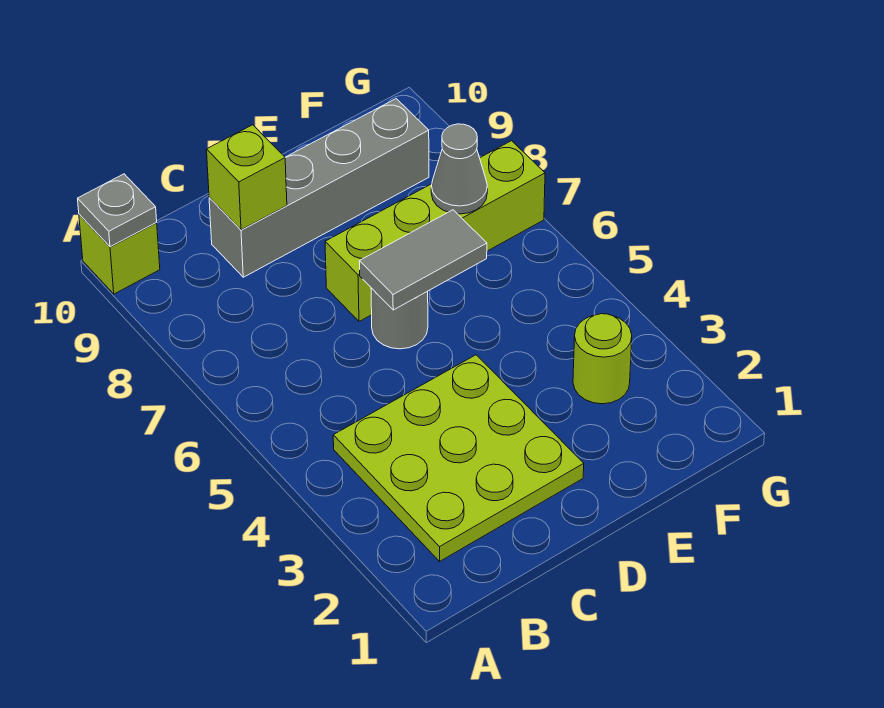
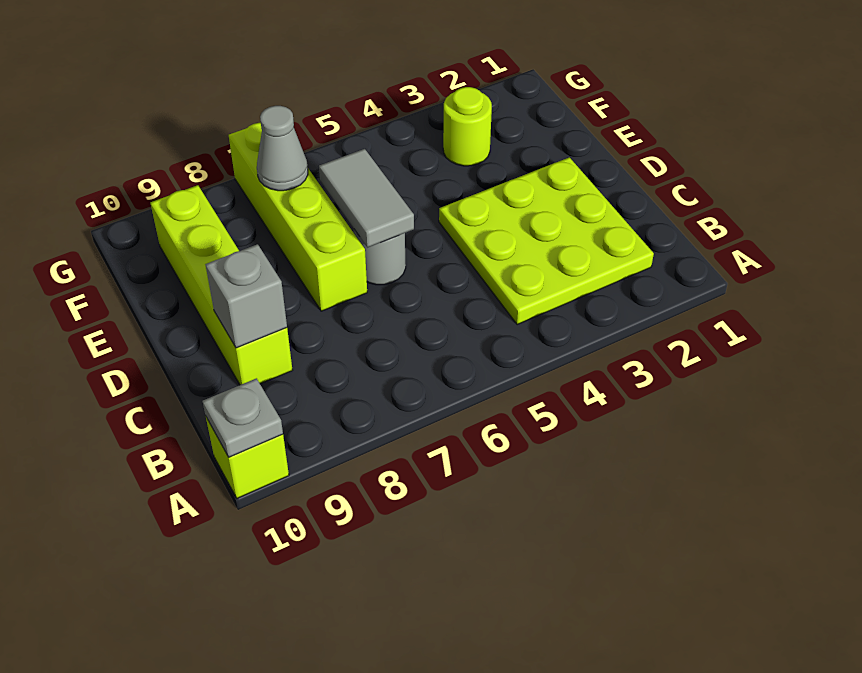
grey 1x4 brick [209,99,429,277] -> lime 1x4 brick [151,185,292,385]
lime 1x1 brick [207,125,287,230] -> grey 1x1 brick [205,244,287,348]

